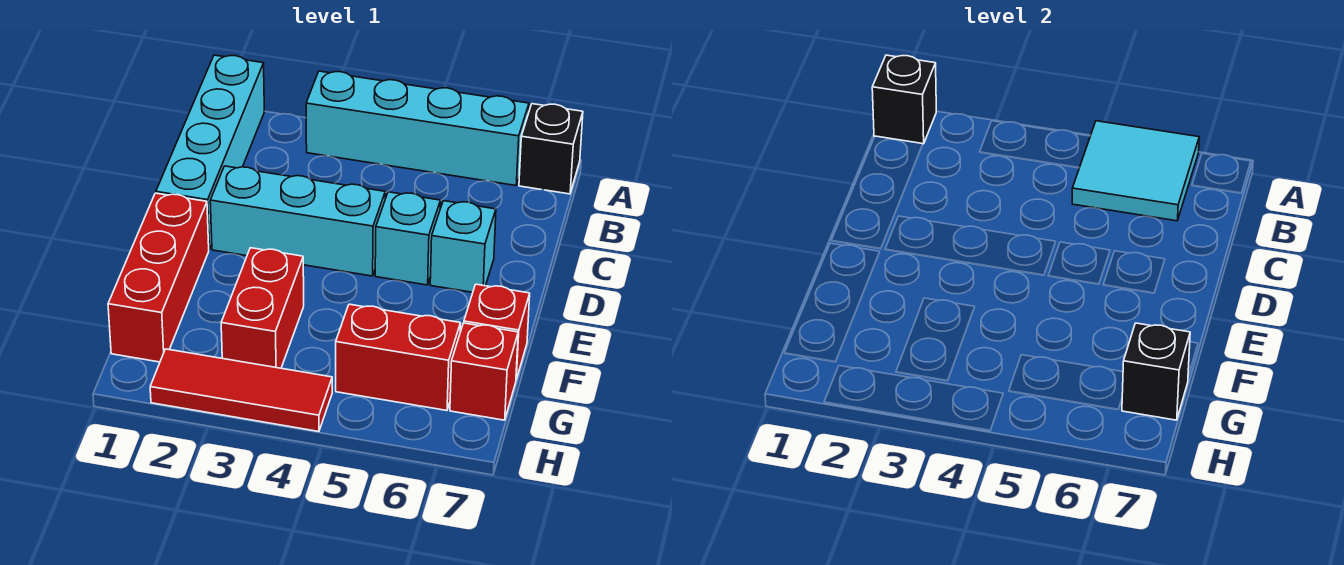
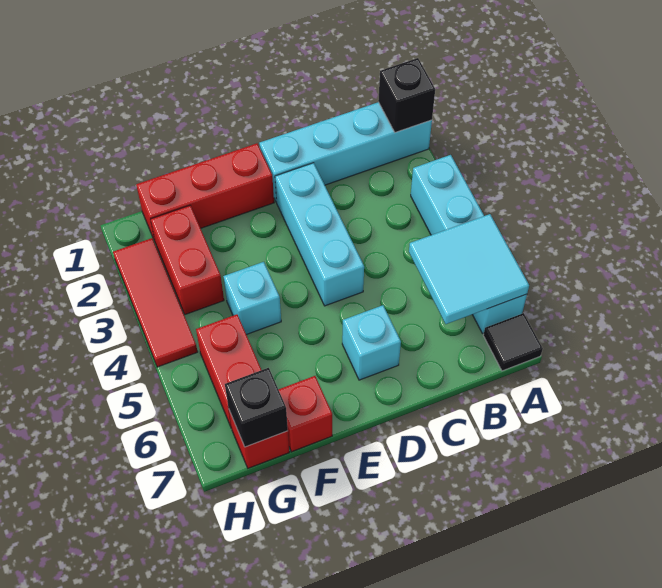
black 1x1 brick [519,104,583,194] -> black 1x1 tile [483,313,543,371]
cyan 1x1 brick [375,192,440,285] -> cyan 1x1 brick moved to [223,262,281,335]
red 1x2 brick [221,248,304,368] -> red 1x2 brick turned to [151,206,224,314]

